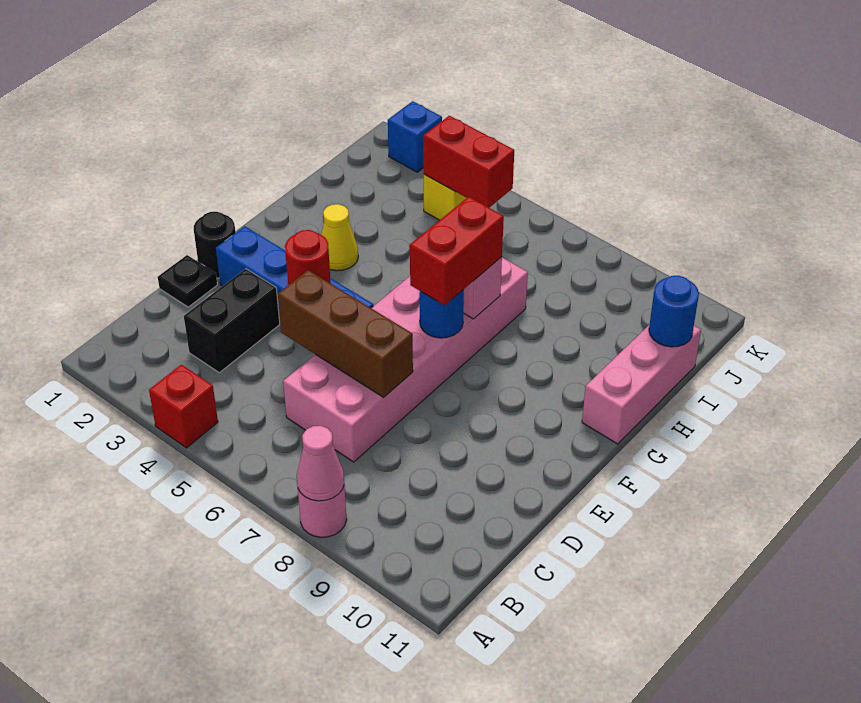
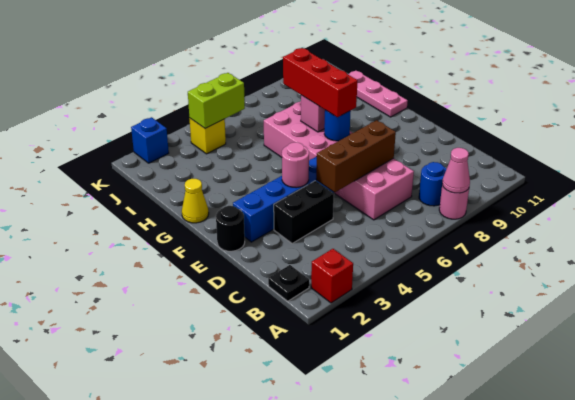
red 1x1 brick [149,364,218,448] -> red 1x1 brick moved to [311,249,353,303]
black 1x2 brick [184,269,280,373] -> black 1x2 brick turned to [274,181,334,243]
black 1x1 plate [158,255,217,307] -> black 1x1 plate moved to [268,265,309,301]
red 1x1 round brick [285,230,331,285] -> pink 1x1 round brick [282,142,309,188]
red 1x2 brick [410,197,504,305] -> red 1x3 brick [283,48,358,117]
yellow 1x1 cone [321,204,358,271] -> yellow 1x1 cone moved to [182,179,209,223]
pink 1x3 brick [582,324,701,444] -> pink 1x3 plate [348,71,408,117]
blue 1x1 round brick [649,276,699,347] -> blue 1x1 round brick moved to [419,162,446,206]
red 1x2 brick [423,116,514,208] -> lime 1x2 brick [188,73,245,128]

